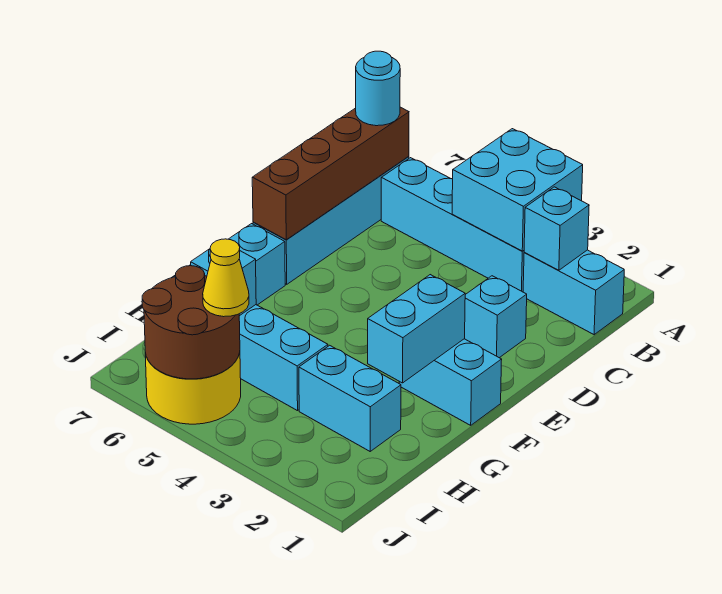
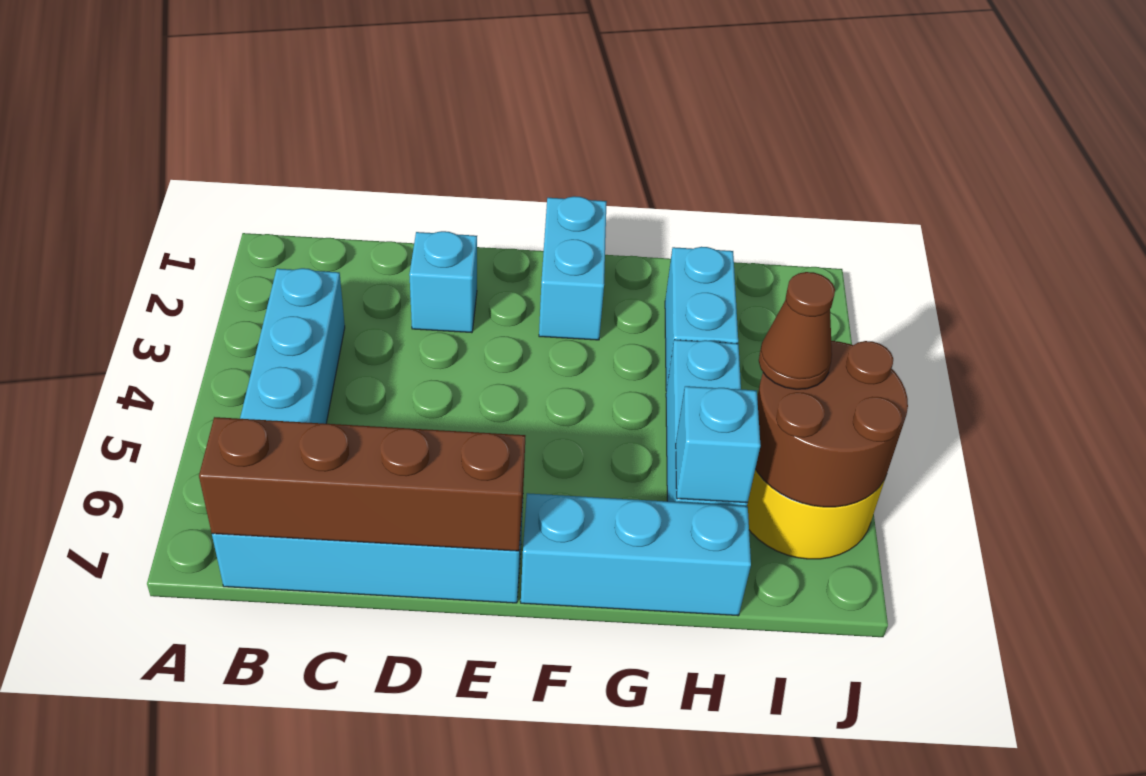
cyan 2x2 brick [452,129,583,251] -> none
cyan 1x2 brick [523,250,624,335] -> none
cyan 1x1 brick [524,187,589,270] -> none
cyan 1x1 round brick [356,51,400,126] -> none
cyan 1x2 brick [368,275,465,383] -> none
yellow 1x1 cone [203,239,249,317] -> brown 1x1 cone [759,272,835,389]

